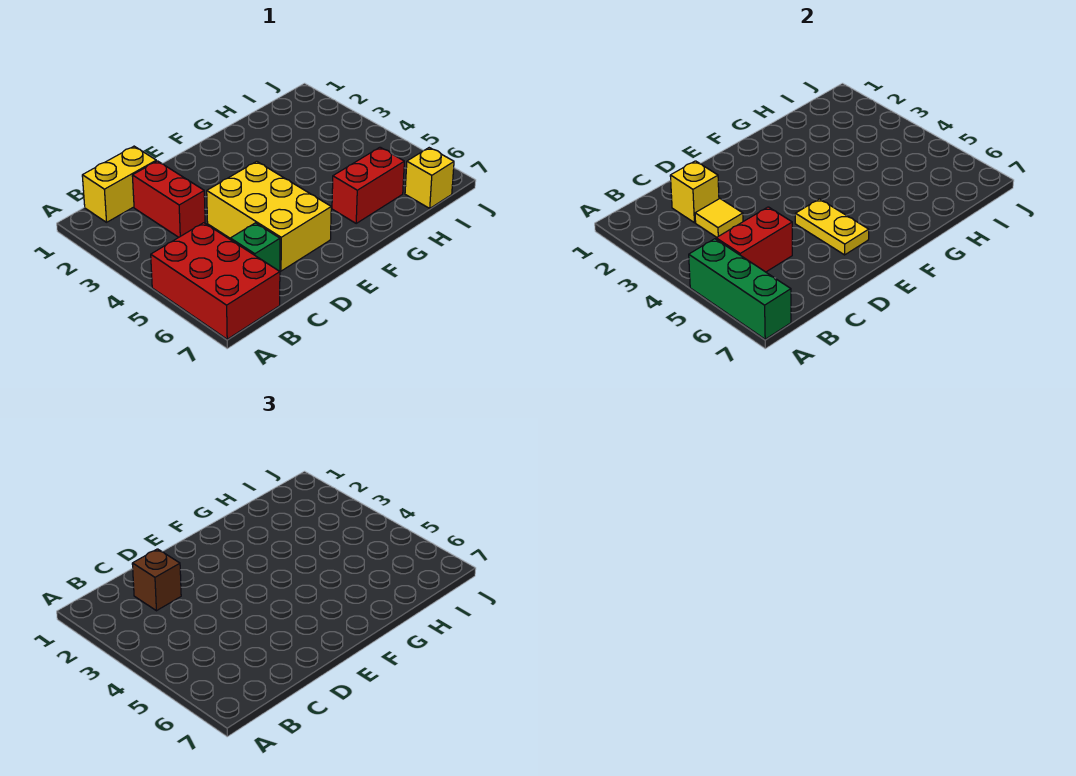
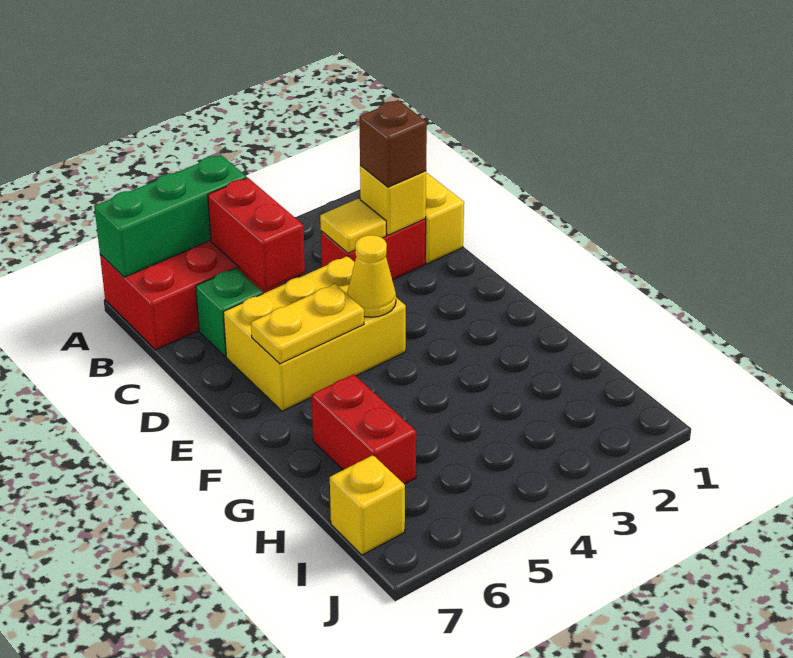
none -> yellow 1x1 cone [347,235,396,317]

